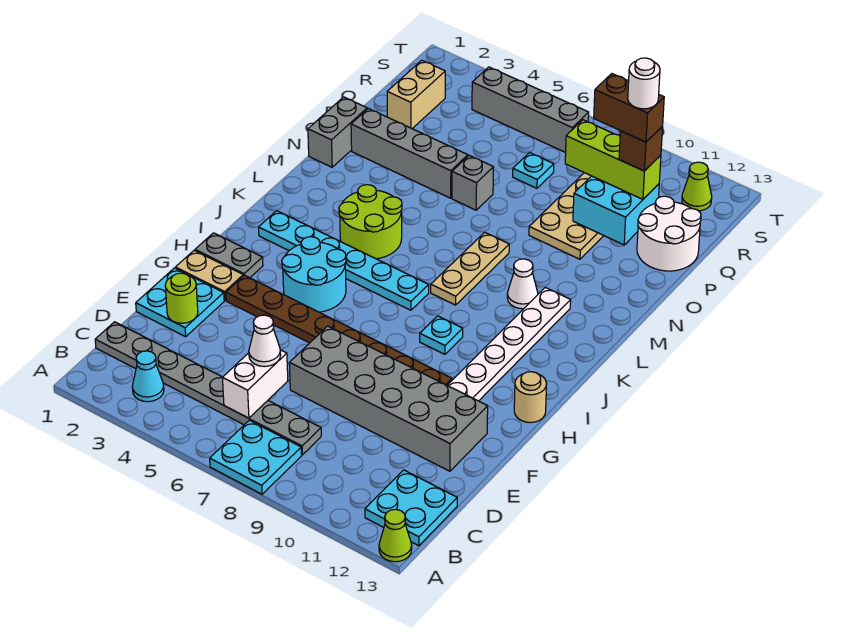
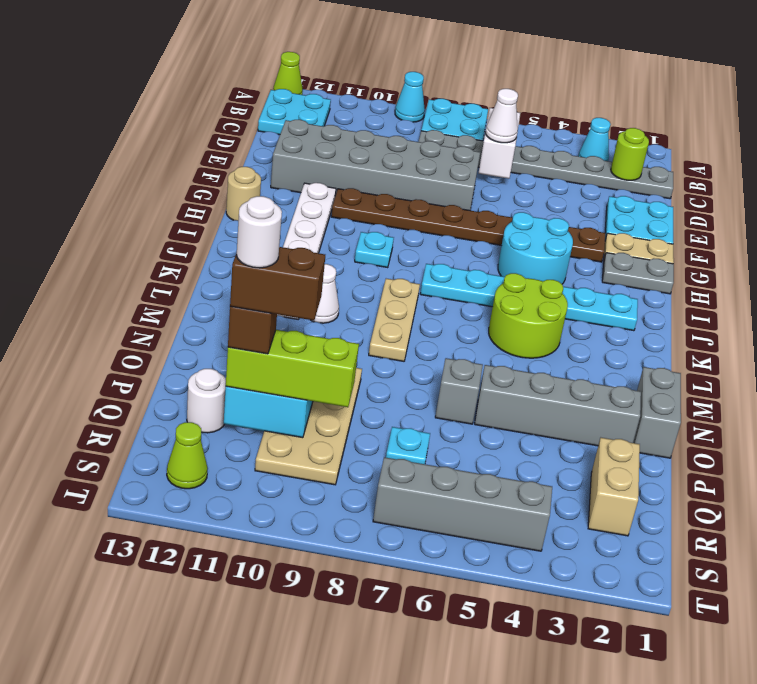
none -> cyan 1x1 cone [395,72,425,122]
lime 1x1 round brick [165,273,198,323] -> lime 1x1 round brick moved to [611,128,649,180]
white 2x2 round brick [637,196,701,271] -> white 1x1 round brick [187,369,226,433]

